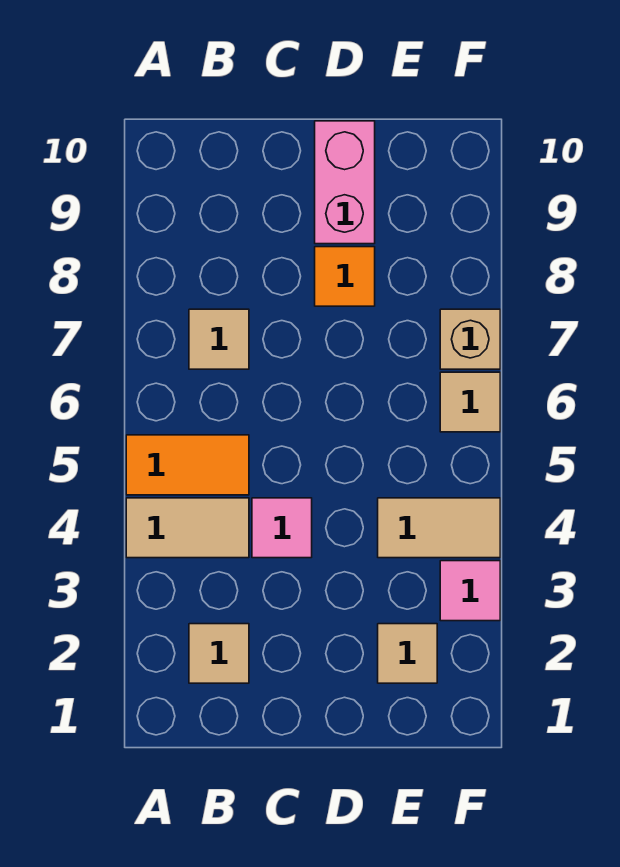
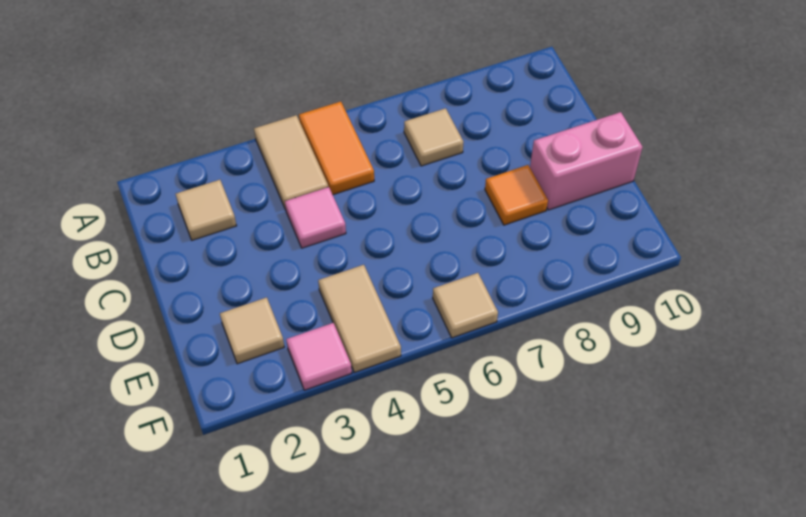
tan 1x1 brick [440,309,500,369] -> none

